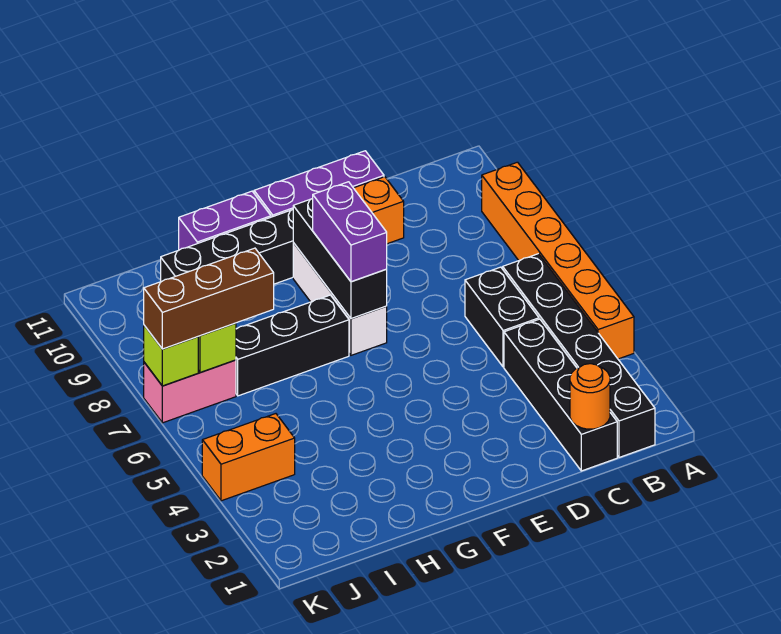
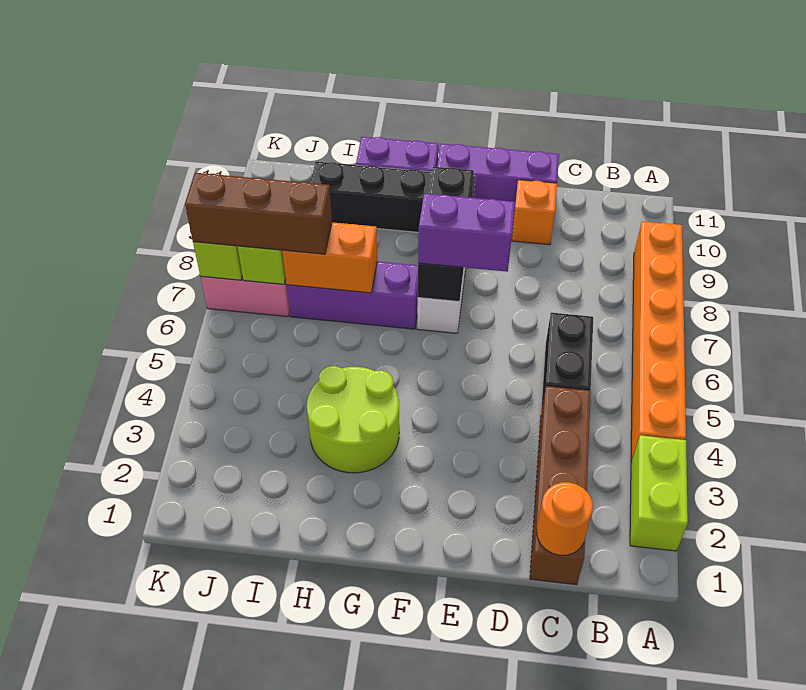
none -> lime 1x2 brick [630,435,688,551]
black 1x6 brick [503,254,655,457] -> none
black 1x4 brick [504,319,617,471] -> brown 1x4 brick [530,386,591,585]
purple 1x2 brick [313,182,387,282] -> purple 1x2 brick turned to [418,193,515,272]
none -> lime 2x2 round brick [307,366,399,473]
black 1x3 brick [236,295,349,396] -> purple 1x3 brick [287,261,418,329]
orange 1x2 brick [202,414,295,501] -> orange 1x2 brick moved to [282,222,377,293]

